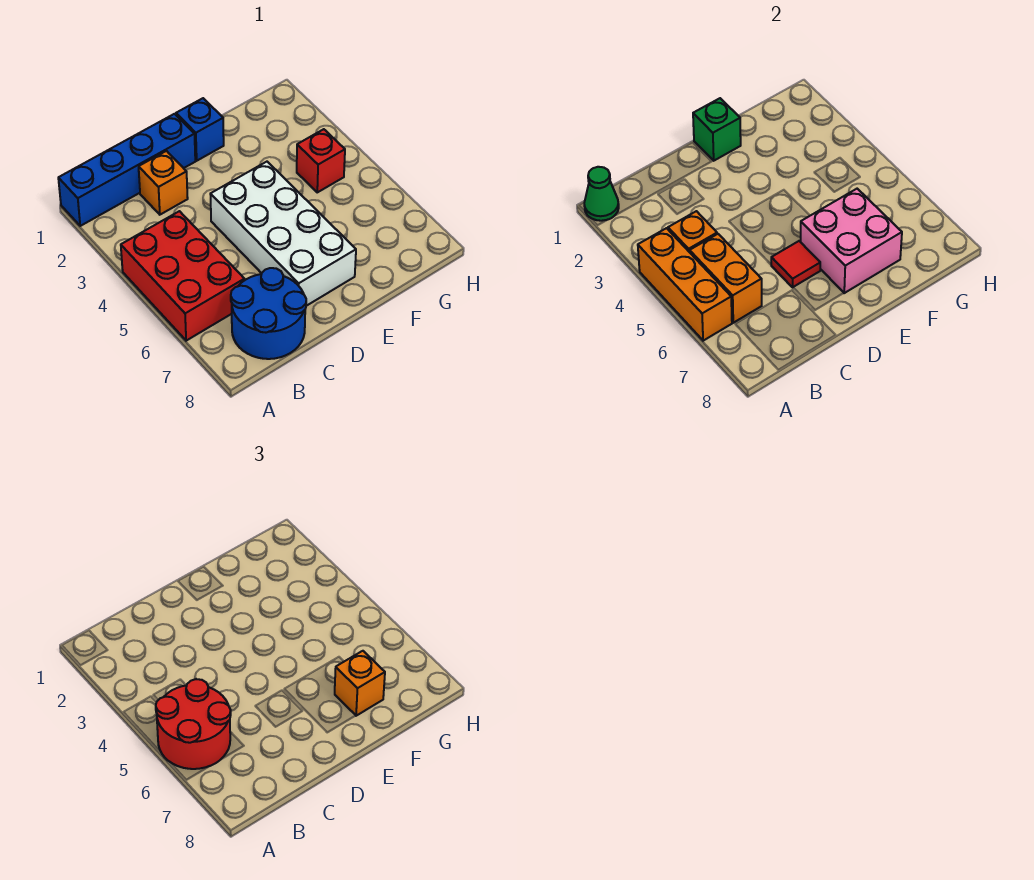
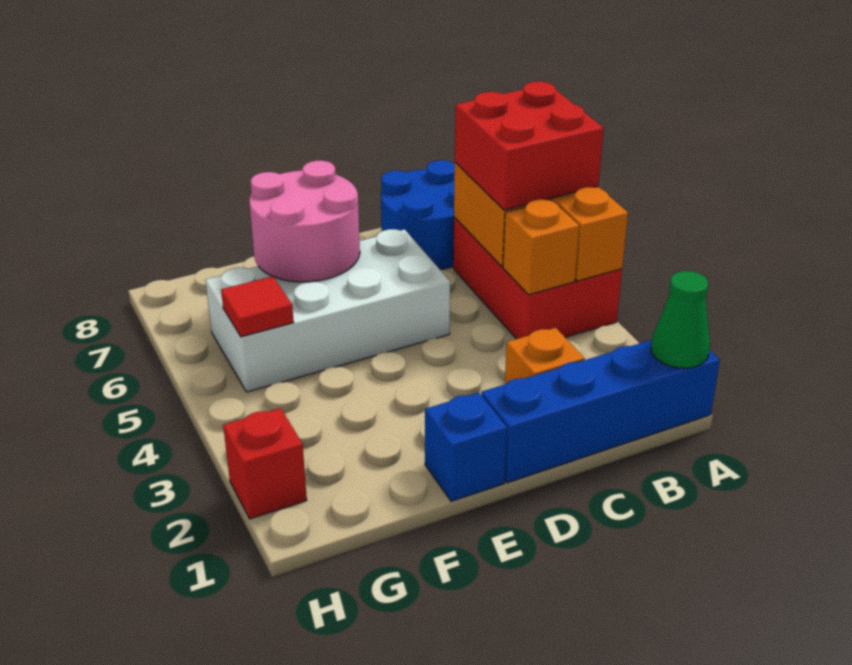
red 2x2 round brick [156,679,231,769] -> red 2x2 brick [455,81,604,210]
white 2x4 brick [210,162,356,306] -> white 2x4 brick turned to [205,229,450,392]
red 1x1 tile [771,241,820,287] -> red 1x1 tile moved to [221,276,294,337]
green 1x1 brick [693,98,741,161] -> none
pink 2x2 brick [801,189,902,293] -> pink 2x2 round brick [249,161,360,282]
orange 1x1 brick [335,651,385,716] -> none
red 1x1 brick [297,129,345,192] -> red 1x1 brick moved to [223,408,307,519]

